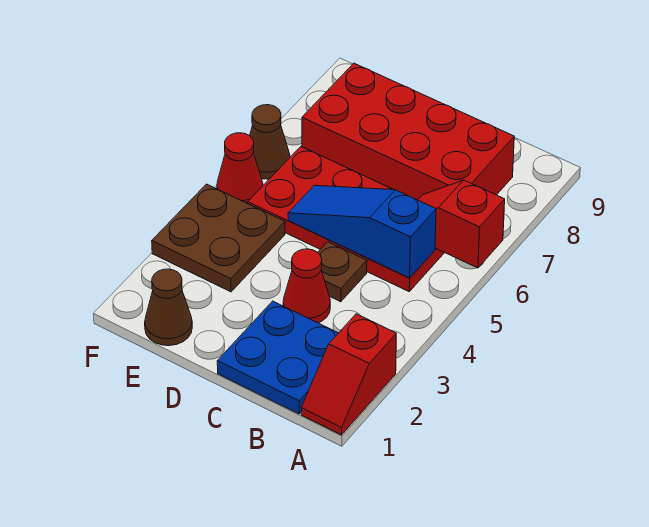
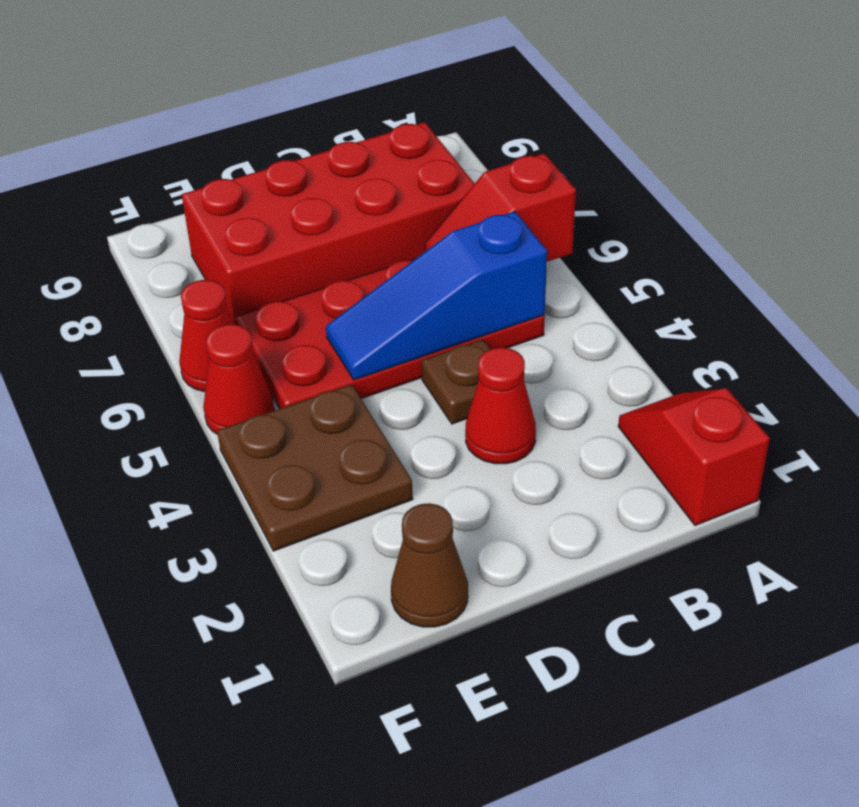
red 1x2 slope [301,314,396,435] -> red 1x2 slope turned to [618,388,770,526]
blue 2x2 plate [217,301,338,414] -> none
brown 1x1 cone [250,105,290,179] -> red 1x1 cone [179,280,234,392]

